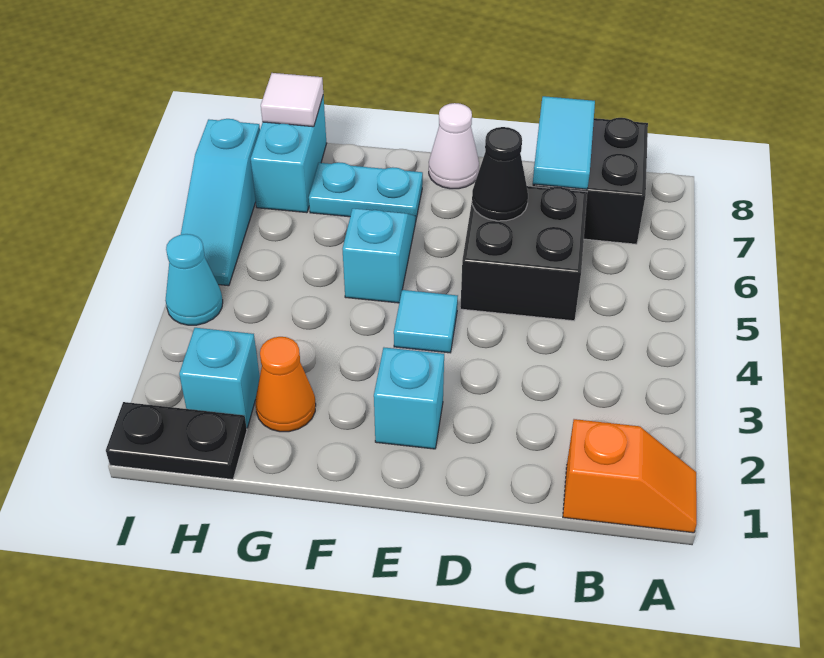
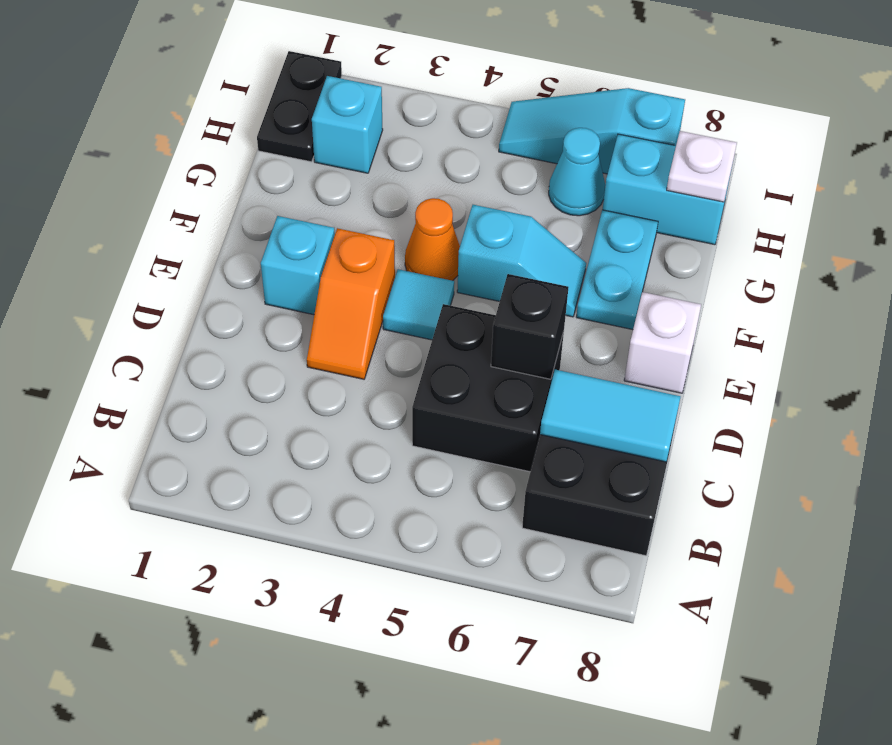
orange 1x2 slope [563,419,697,533] -> orange 1x2 slope moved to [307,228,395,379]
black 1x1 cone [472,127,528,221] -> black 1x1 brick [491,274,568,379]
white 1x1 cone [429,103,479,189] -> white 1x1 brick [624,292,701,393]
orange 1x1 cone [255,337,316,432] -> orange 1x1 cone moved to [405,198,460,281]
white 1x1 tile [261,73,323,127] -> white 1x1 plate [667,131,737,202]
cyan 1x1 cone [165,234,223,325] -> cyan 1x1 cone moved to [549,128,605,216]

